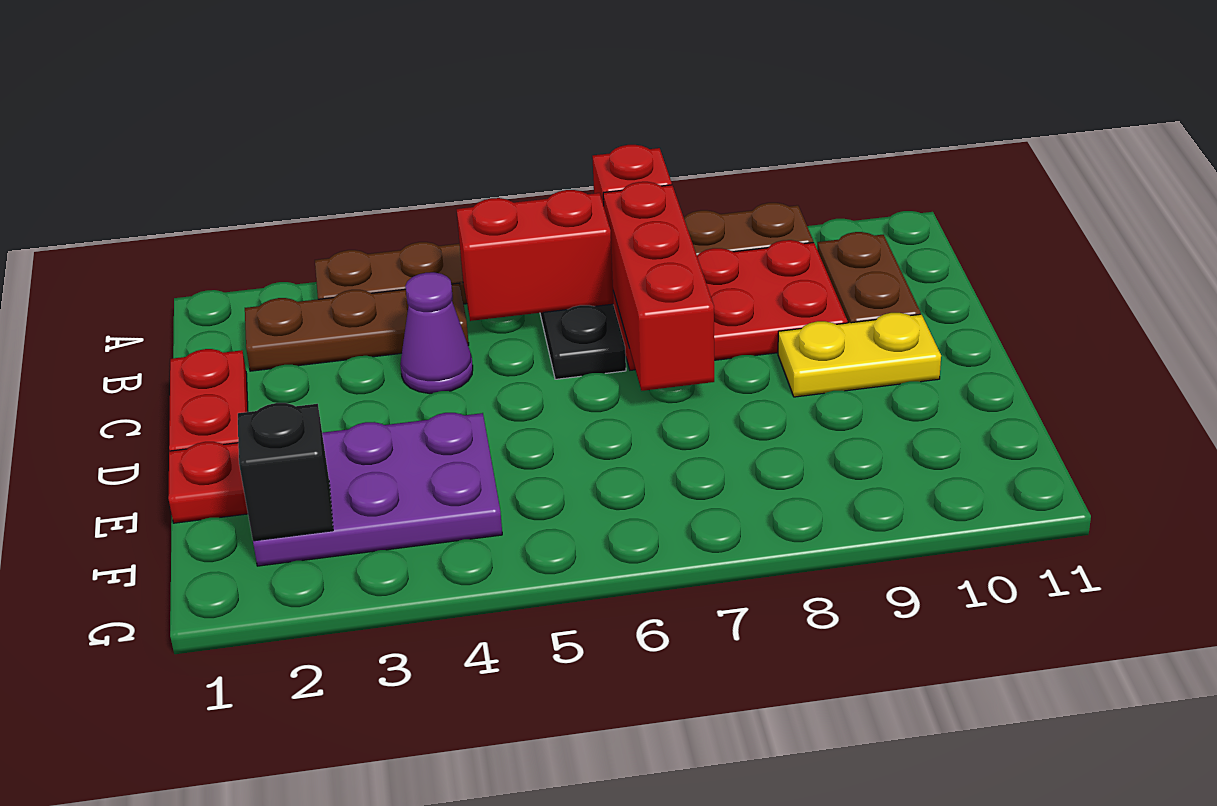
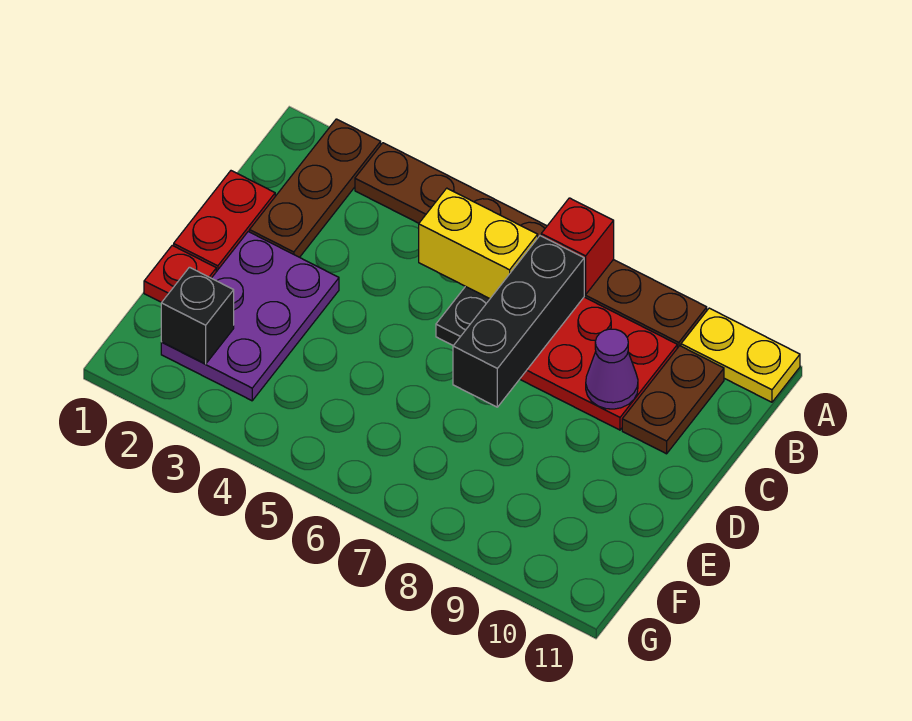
brown 1x3 plate [245,283,469,371] -> brown 1x3 plate turned to [249,119,381,257]
red 1x2 brick [457,190,613,321] -> yellow 1x2 brick [419,188,538,299]
red 1x3 brick [603,182,714,391] -> black 1x3 brick [453,236,584,407]
purple 1x1 cone [400,272,473,394] -> purple 1x1 cone moved to [586,329,638,409]
yellow 1x2 plate [778,313,941,397] -> yellow 1x2 plate moved to [681,308,800,402]
purple 2x3 plate [253,413,502,566] -> purple 2x3 plate turned to [161,232,339,401]

